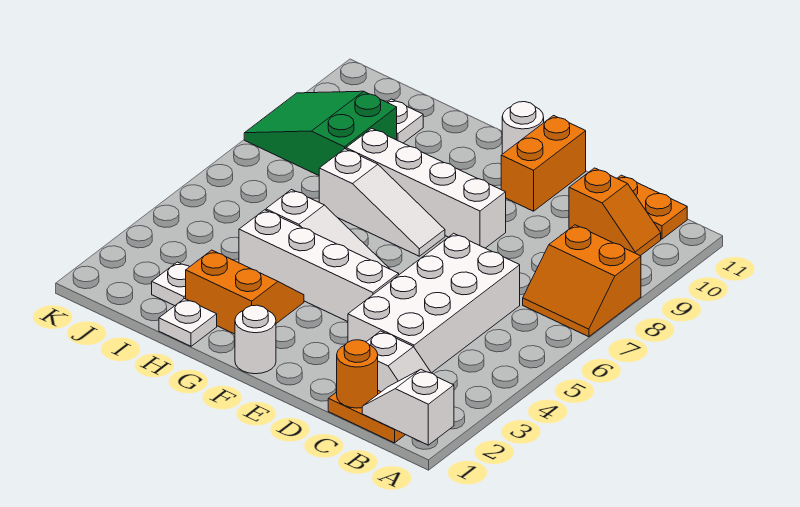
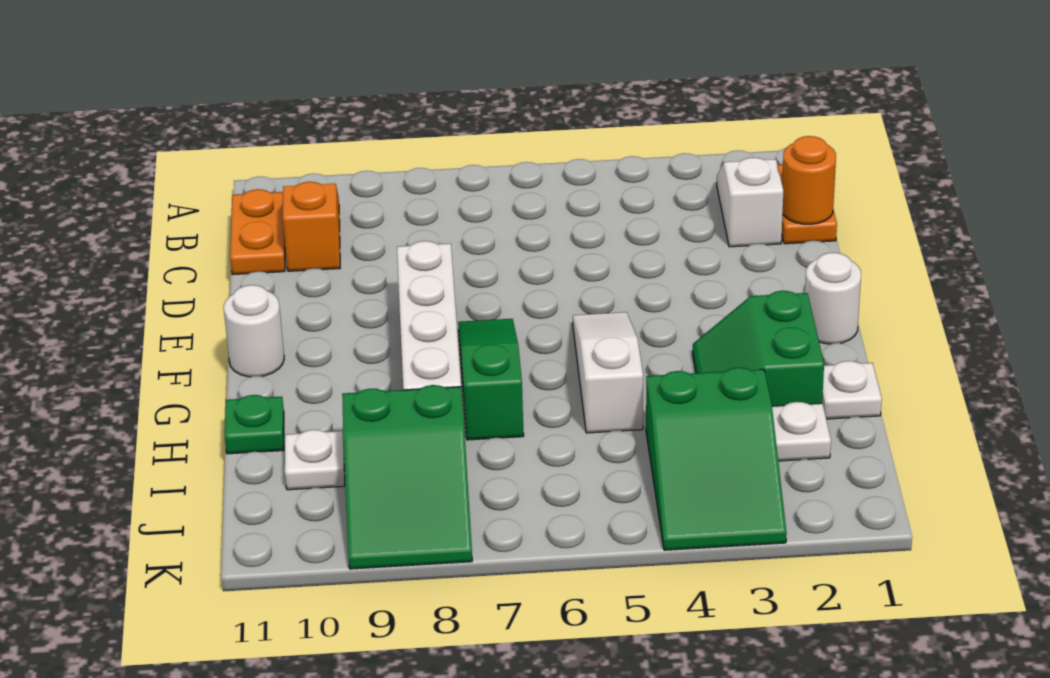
white 1x2 slope [362,369,454,445] -> none
orange 2x2 slope [523,225,641,337] -> none
white 2x4 brick [348,233,520,373] -> none
white 1x4 brick [239,210,399,322] -> none
orange 1x2 brick [501,116,586,211] -> none
white 1x3 slope [319,149,445,256] -> green 1x3 slope [458,319,524,440]
orange 2x2 slope [186,250,304,334] -> green 2x2 slope [693,291,824,406]
none -> green 1x1 plate [225,395,284,454]
none -> green 2x3 slope [646,368,787,550]

